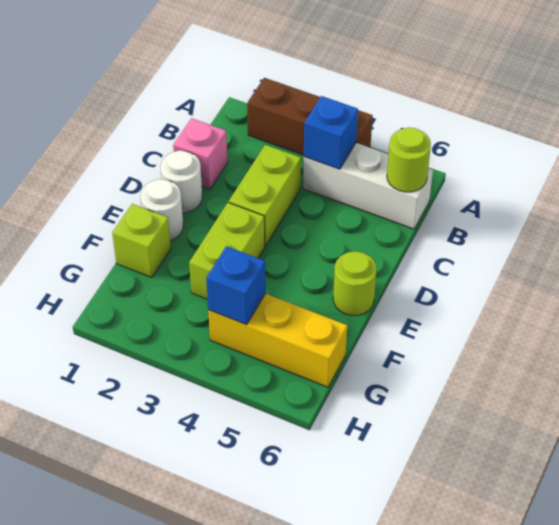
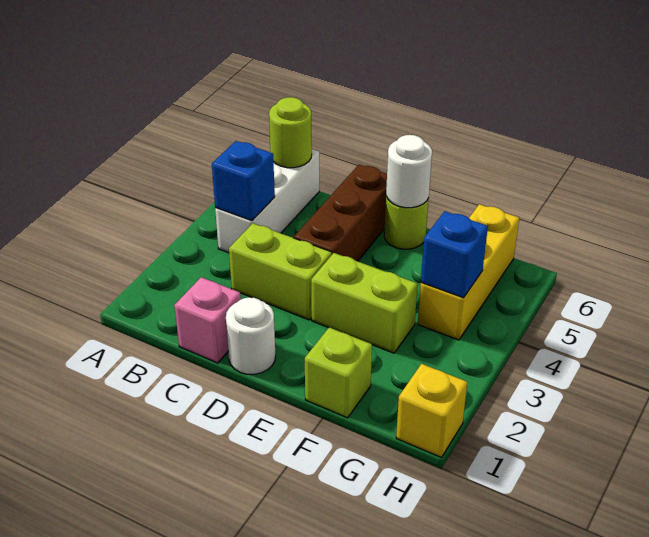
brown 1x3 brick [247,78,373,155] -> brown 1x3 brick moved to [294,165,387,261]
white 1x1 round brick [141,179,183,241] -> white 1x1 round brick moved to [386,135,432,208]
none -> yellow 1x1 brick [396,364,467,457]

